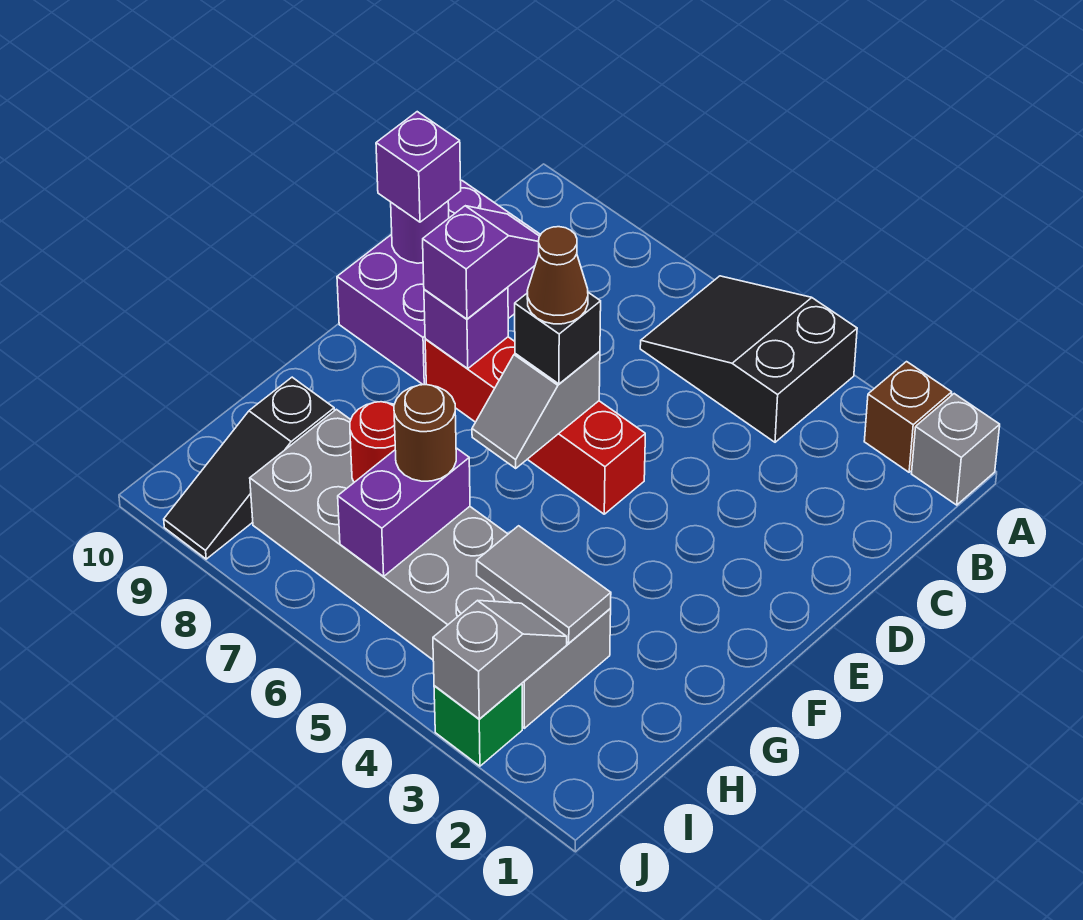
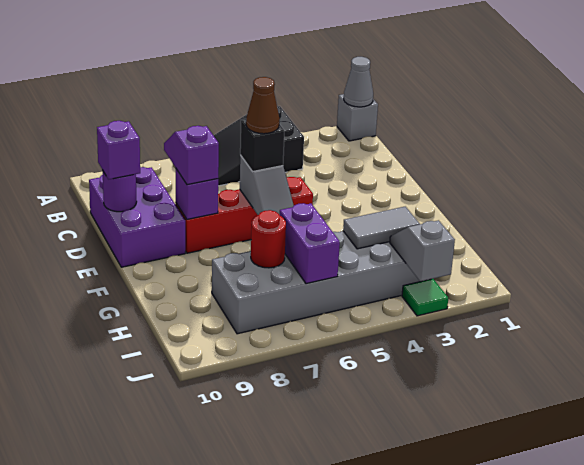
none -> grey 1x1 cone [344,57,373,107]
brown 1x1 brick [864,362,952,472] -> none
brown 1x1 round brick [394,385,456,481] -> none
black 1x3 slope [164,377,334,559] -> none
green 1x1 brick [434,684,522,766] -> green 1x1 tile [402,279,448,316]

